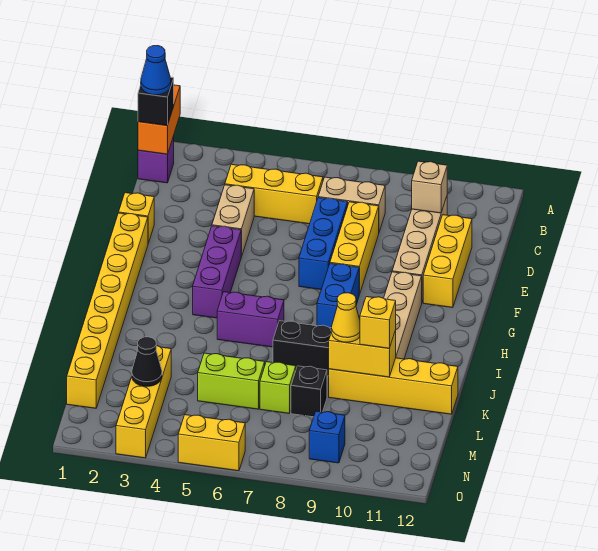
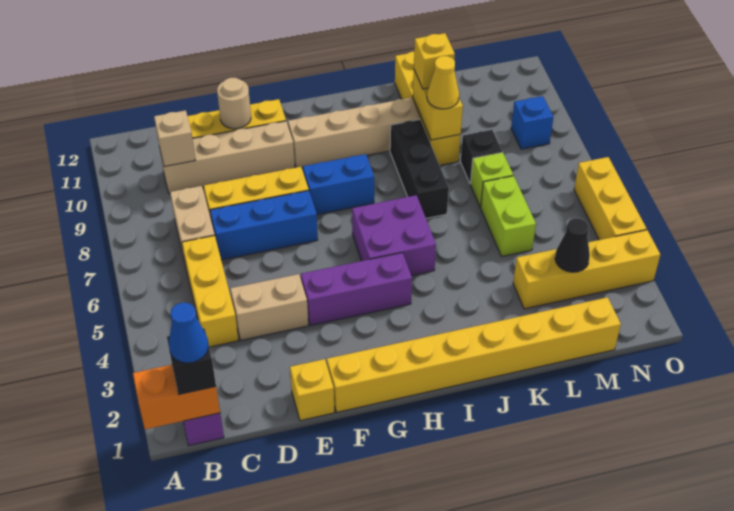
none -> tan 1x1 round brick [217,78,251,129]
purple 1x2 brick [217,292,284,347] -> purple 2x2 brick [352,195,436,276]
yellow 1x2 brick [178,415,245,471] -> yellow 1x3 brick [574,157,646,240]

